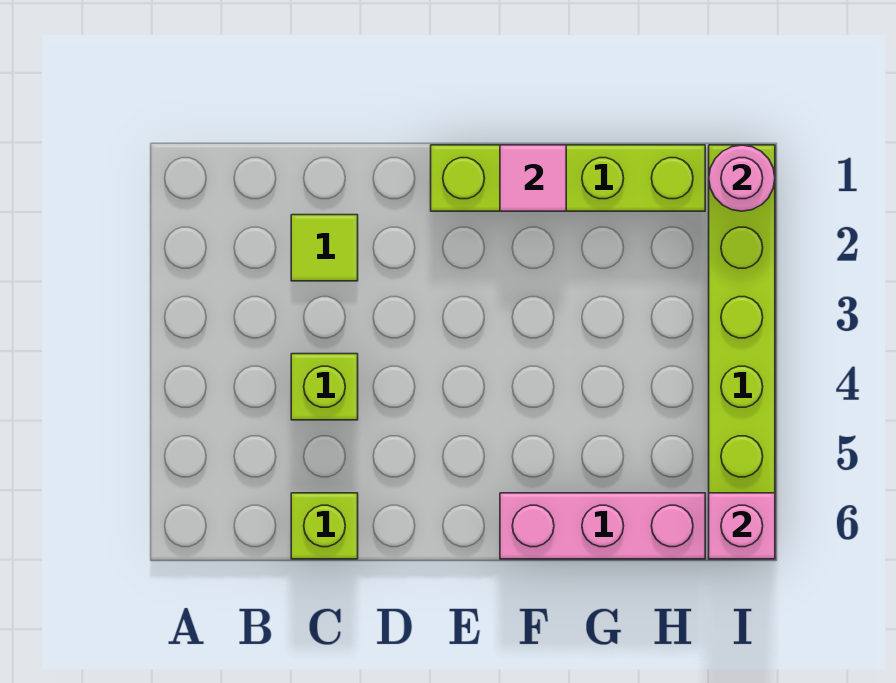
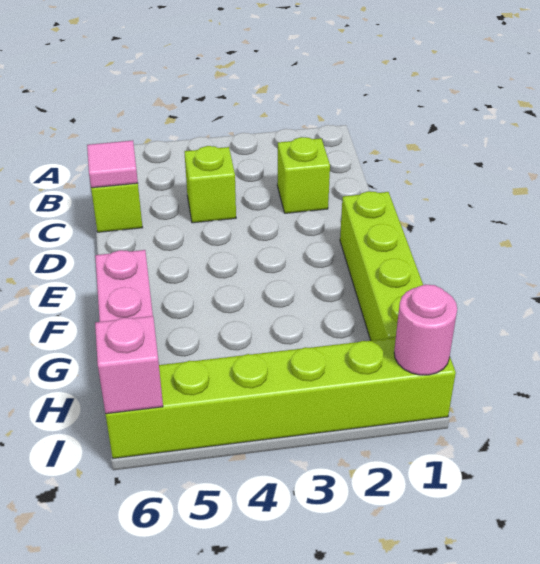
lime 1x1 tile [291,215,358,281] -> lime 1x1 brick [277,137,330,213]
pink 1x1 tile [500,145,566,211] -> pink 1x1 tile moved to [87,140,138,188]

